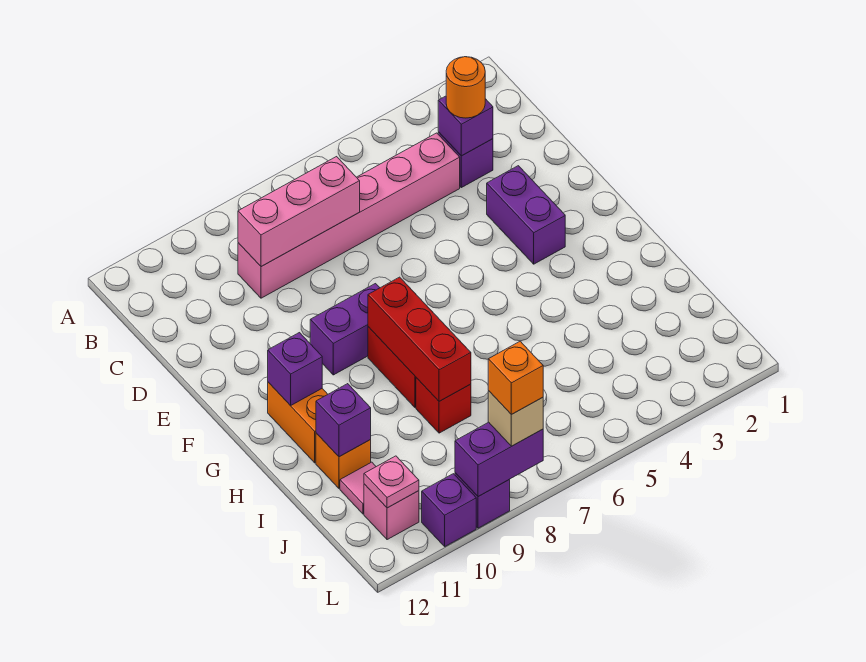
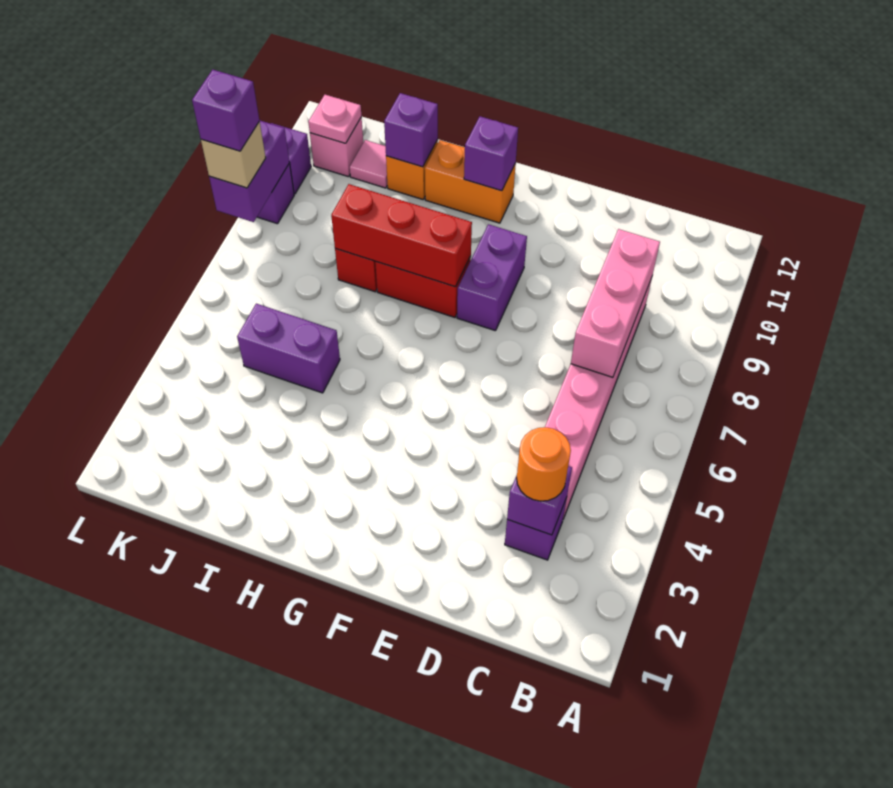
purple 1x2 brick [487,166,565,264] -> purple 1x2 brick moved to [237,304,340,393]
orange 1x1 brick [488,341,543,415] -> purple 1x1 brick [192,70,260,151]

